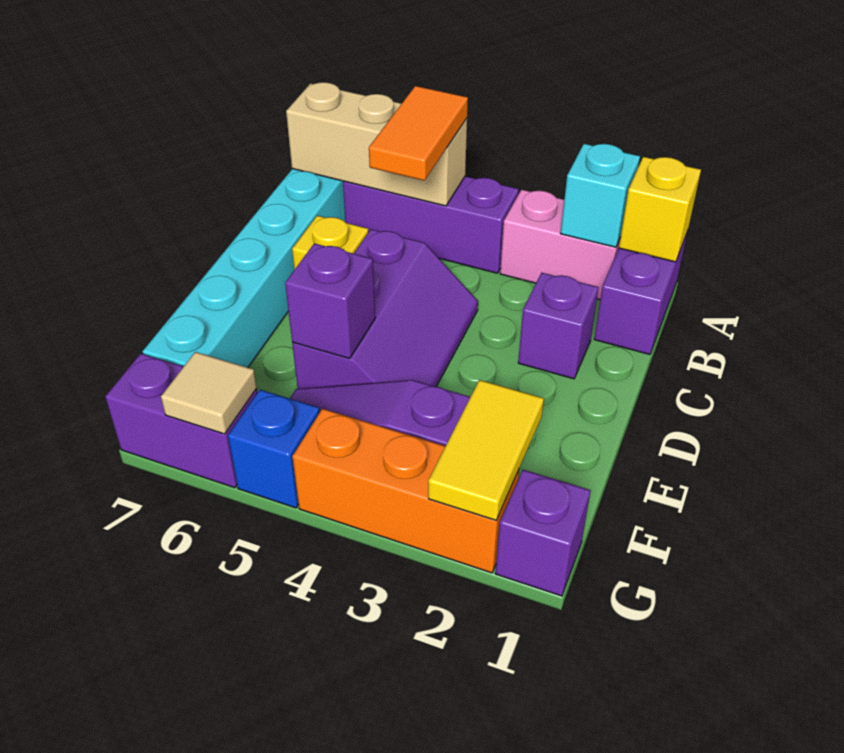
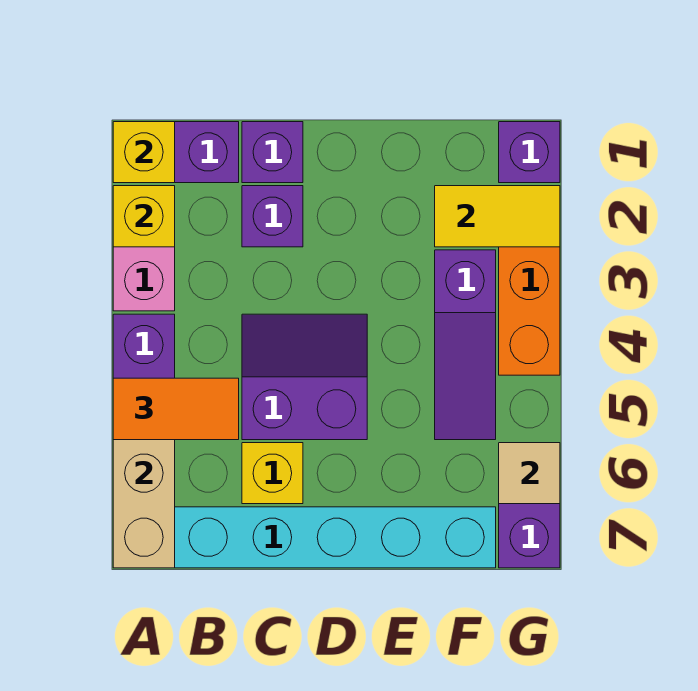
cyan 1x1 brick [561,144,640,247] -> yellow 1x1 brick [113,186,175,247]
purple 2x3 slope [292,229,478,389] -> purple 2x2 slope [242,314,367,440]
purple 1x1 brick [285,243,375,359] -> purple 1x1 brick moved to [242,122,303,183]
blue 1x1 brick [228,390,320,508] -> none

